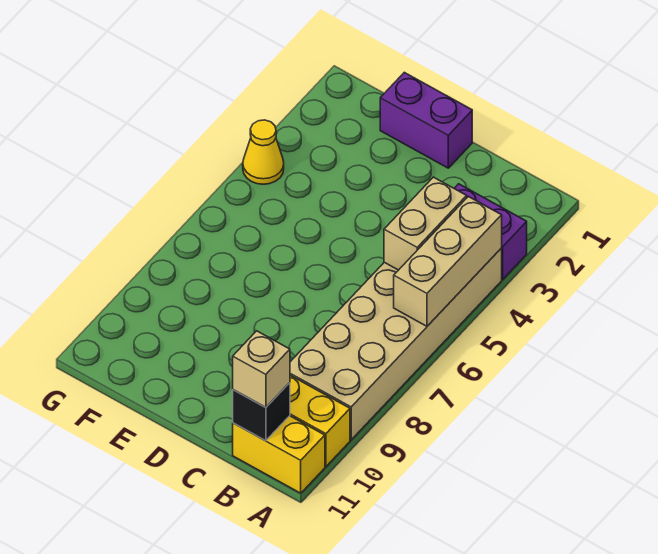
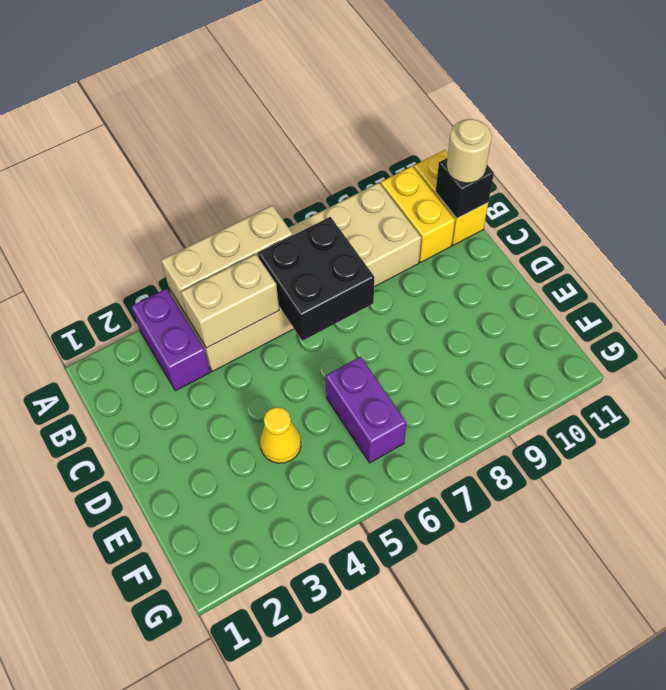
none -> black 2x2 brick [258,217,374,341]
tan 1x1 brick [233,331,290,407] -> tan 1x1 round brick [447,119,492,183]
purple 1x2 brick [380,72,472,168] -> purple 1x2 brick moved to [325,357,406,463]
yellow 1x1 cone [243,120,284,184] -> yellow 1x1 cone moved to [260,407,301,463]

